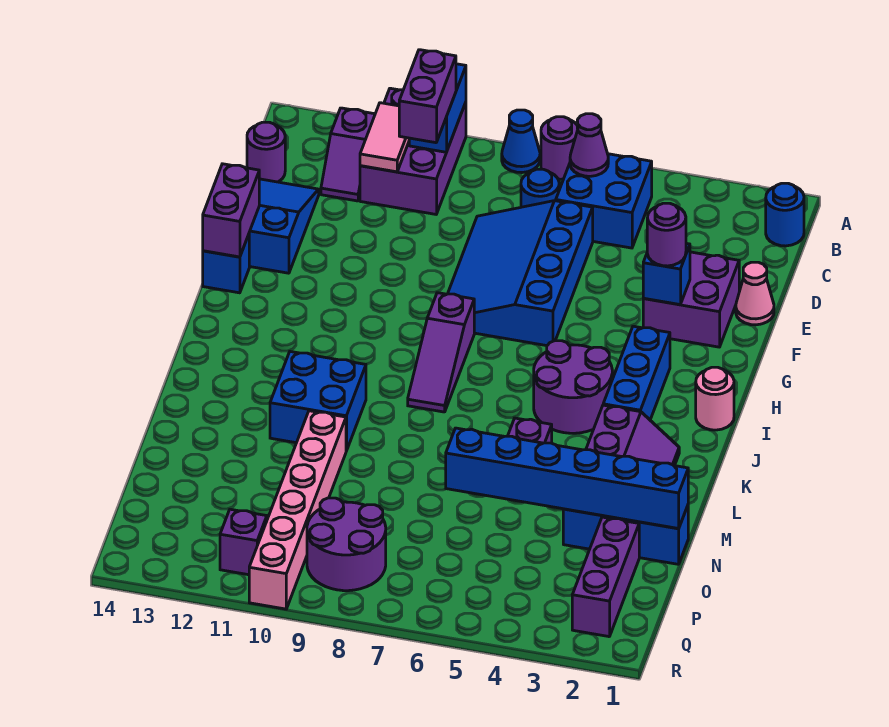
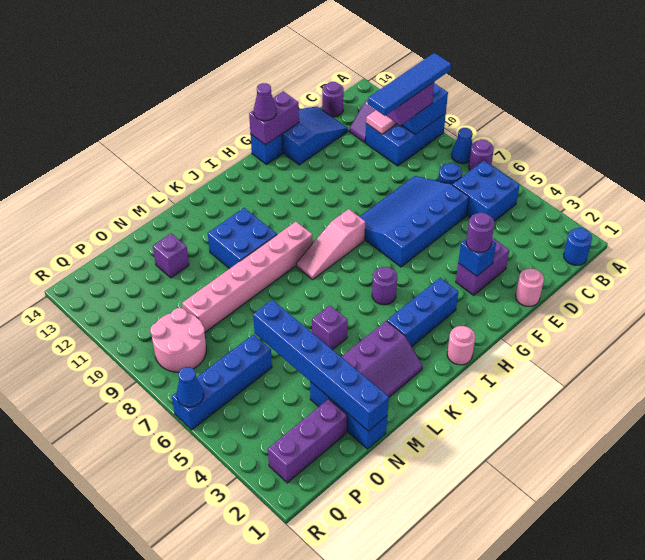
purple 2x3 brick [360,88,466,214] -> blue 2x3 brick [365,113,446,166]
none -> blue 1x4 tile [368,53,451,116]
purple 1x1 cone [570,114,608,176] -> purple 1x1 cone moved to [254,83,276,121]
pink 1x1 cone [736,262,774,325] -> pink 1x1 round brick [516,269,544,306]
purple 2x2 brick [643,252,739,347] -> purple 1x2 brick [456,238,509,295]
purple 1x3 slope [408,293,474,412] -> pink 1x3 slope [296,209,365,279]
purple 2x2 round brick [534,341,612,433] -> purple 1x1 round brick [372,267,397,305]
pink 1x6 brick [249,411,346,609] -> pink 1x6 brick moved to [182,222,312,332]
none -> blue 1x4 brick [172,334,272,430]
purple 2x2 round brick [307,498,386,591] -> pink 2x2 round brick [150,308,206,372]
purple 1x1 brick [220,509,267,575] -> purple 1x1 brick moved to [153,233,189,278]
none -> blue 1x1 cone [177,367,204,407]

